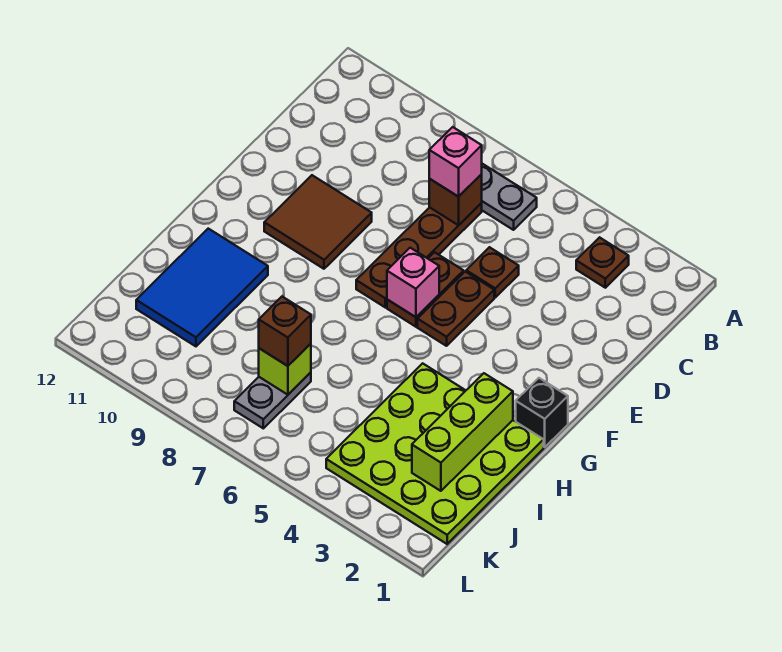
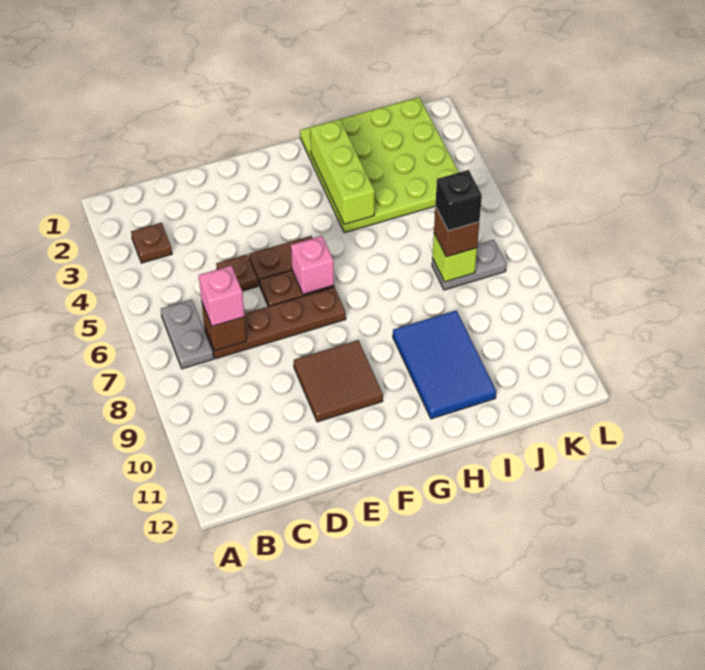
black 1x1 brick [516,378,568,447] -> black 1x1 brick moved to [435,170,482,231]
lime 1x3 brick [412,373,513,491] -> lime 1x3 brick turned to [310,119,375,225]
blue 2x3 tile [136,229,268,346] -> blue 2x3 tile turned to [393,311,496,419]

